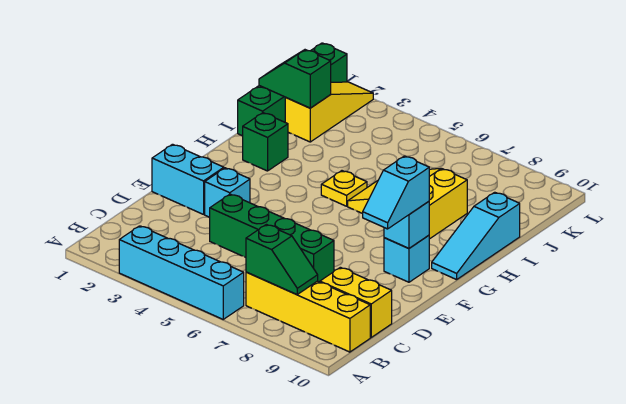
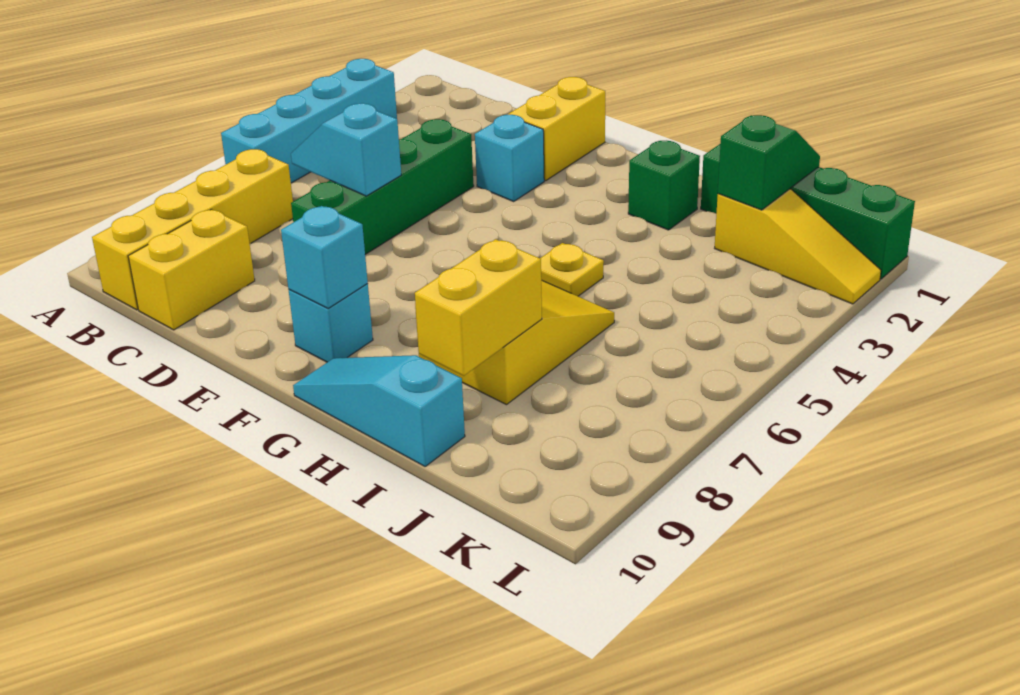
green 1x2 slope [246,224,318,295] -> none
cyan 1x2 brick [152,144,224,214] -> yellow 1x2 brick [508,77,605,181]
cyan 1x2 slope [363,156,429,229] -> cyan 1x2 slope moved to [291,103,401,196]
none -> yellow 1x2 brick [415,239,542,376]

